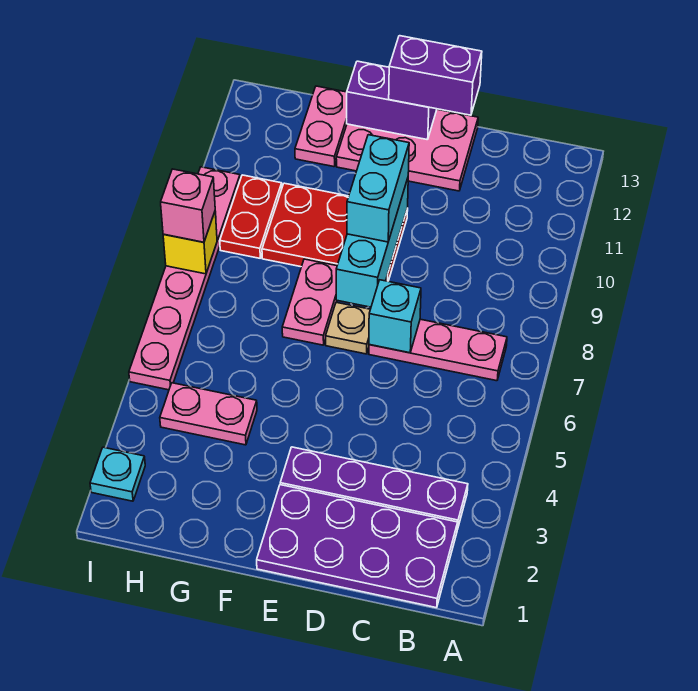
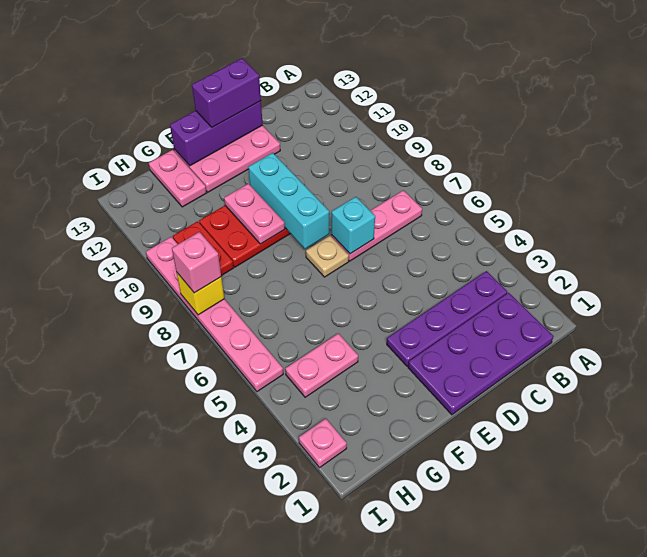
cyan 1x2 brick [347,135,409,242] -> none
purple 1x2 brick [347,61,437,140] -> purple 1x3 brick [170,101,263,166]
pink 1x2 plate [282,259,337,345] -> pink 1x2 plate moved to [224,183,285,244]
cyan 1x1 plate [90,447,145,501] -> pink 1x1 plate [299,419,347,467]

